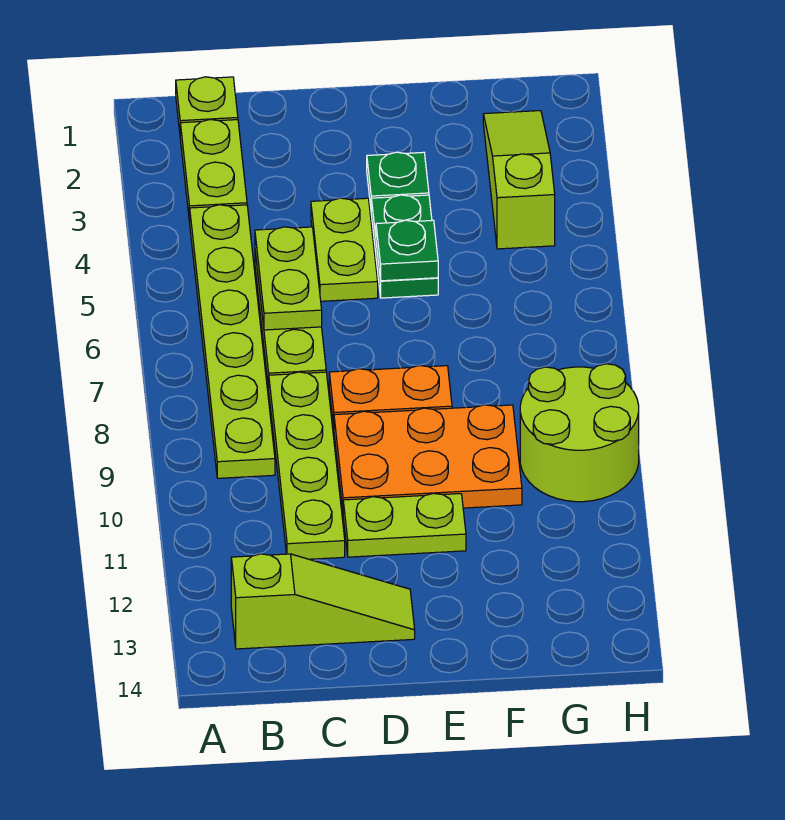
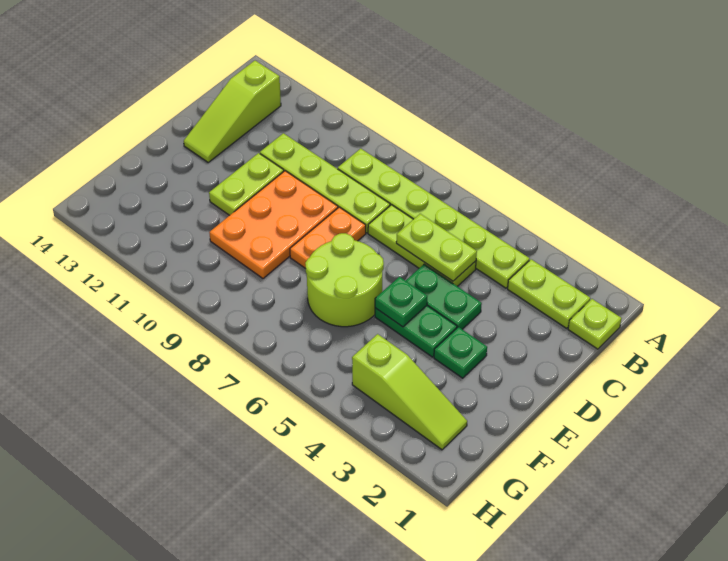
lime 1x2 plate [311,198,378,301] -> green 1x2 plate [406,264,482,329]
lime 2x2 round brick [520,364,639,502] -> lime 2x2 round brick moved to [305,233,384,327]

